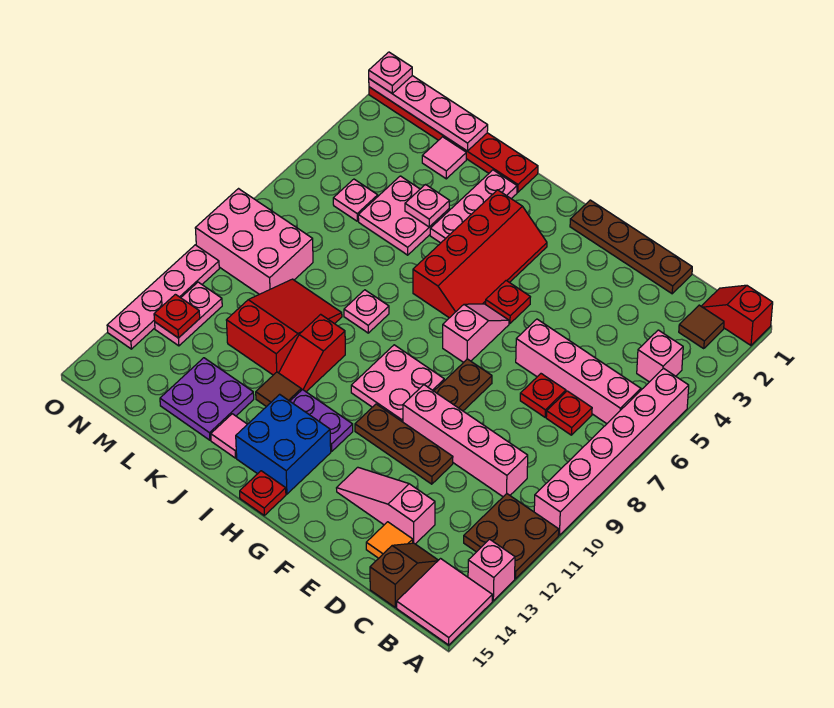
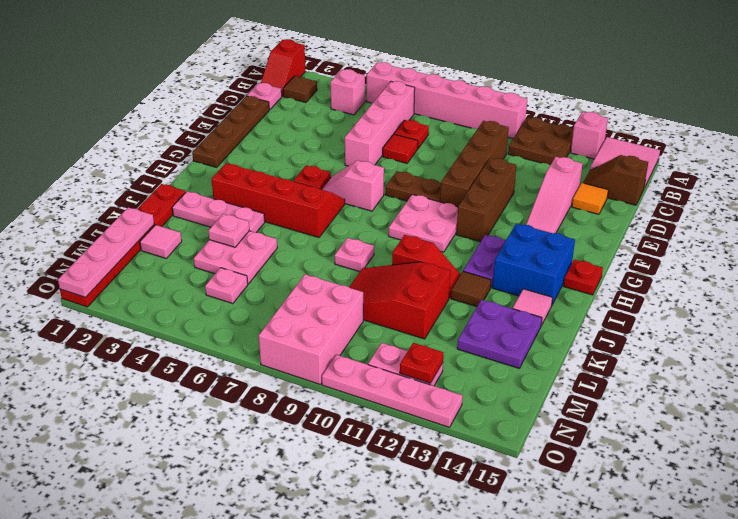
pink 1x4 brick [403,385,528,497] -> brown 1x4 brick [440,121,509,207]
red 1x1 plate [520,374,566,417] -> red 1x1 tile [383,134,418,163]
brown 1x3 plate [355,404,453,484] -> brown 1x3 brick [456,158,517,242]
pink 1x1 plate [369,52,412,94] -> pink 1x1 plate moved to [247,83,282,110]

